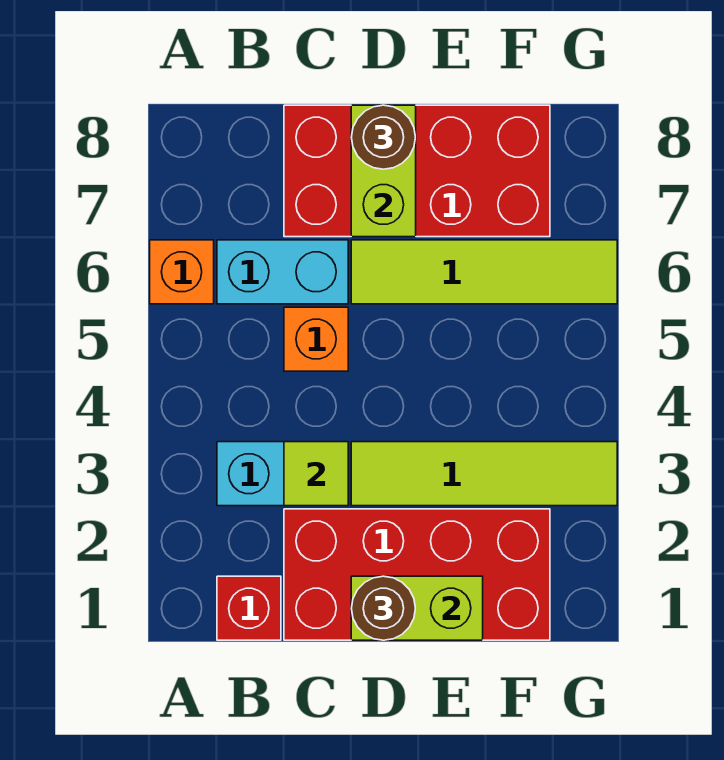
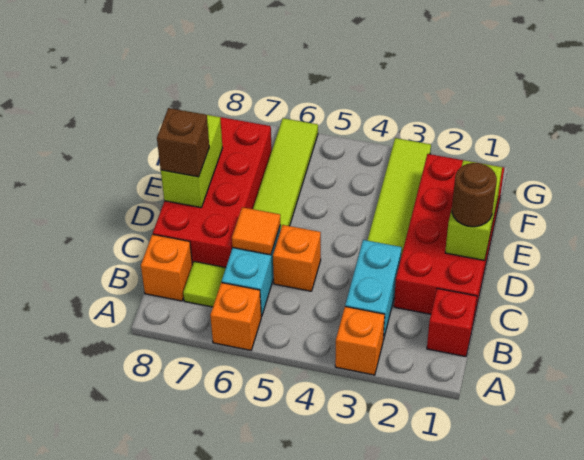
none -> orange 1x1 brick [335,307,385,375]
none -> orange 1x1 brick [141,234,192,301]
lime 1x1 tile [284,442,348,506] -> lime 1x1 tile moved to [183,261,226,307]
none -> orange 1x1 tile [232,207,280,255]
lime 1x2 brick [351,105,416,237] -> lime 1x2 brick turned to [161,115,222,208]
brown 1x1 round brick [351,105,415,169] -> brown 1x1 brick [157,108,209,177]

